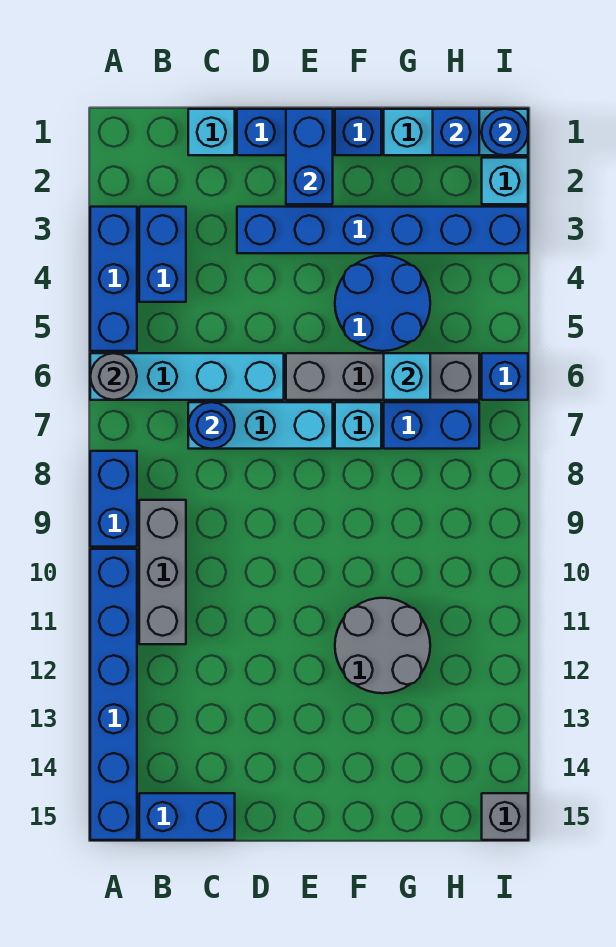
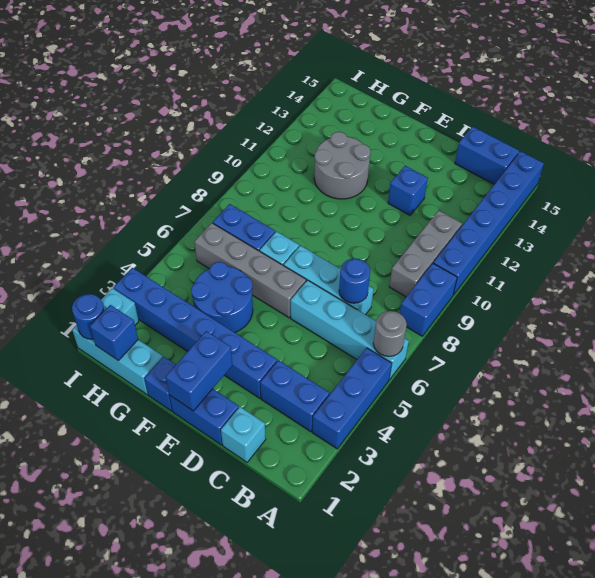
blue 1x2 brick [139,207,186,302] -> blue 1x2 brick turned to [260,360,329,432]
cyan 1x1 brick [384,353,430,400] -> none
blue 1x1 brick [482,353,528,400] -> blue 1x1 brick moved to [388,166,428,215]
grey 1x1 brick [482,793,528,840] -> none

